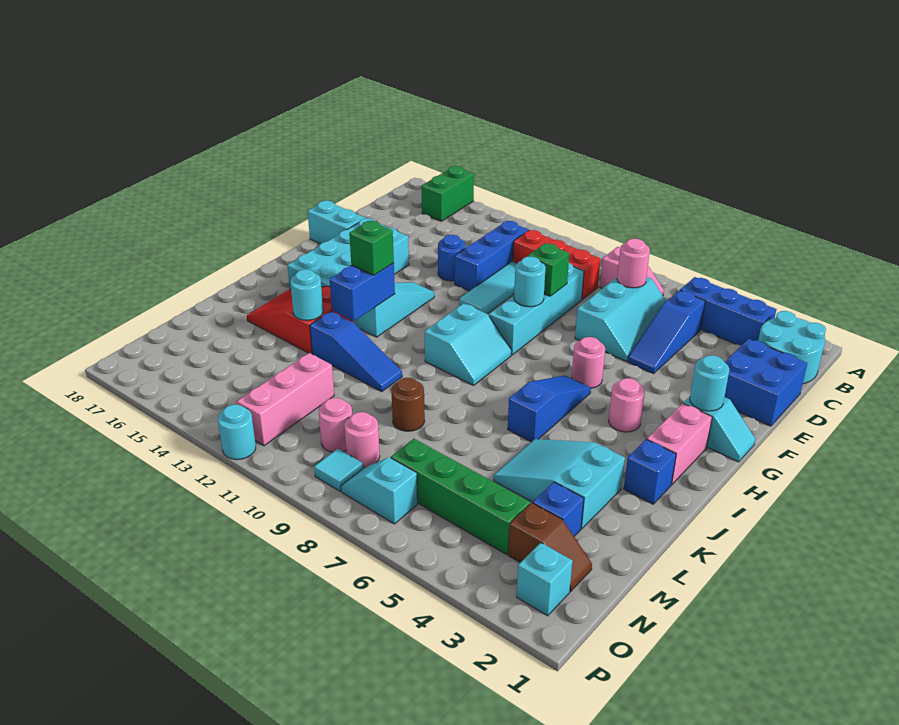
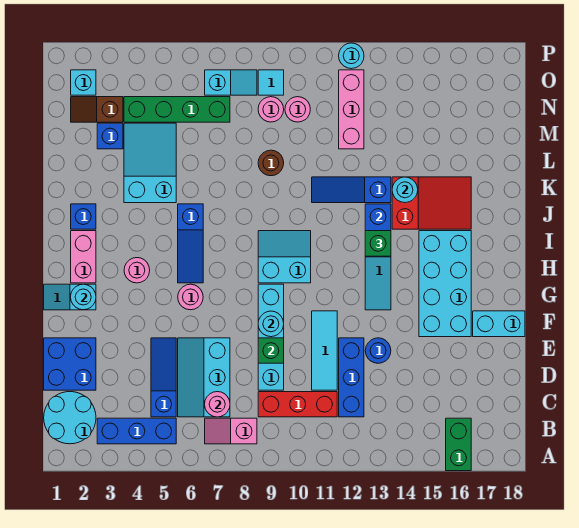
cyan 2x2 slope [425,303,512,385] -> cyan 2x2 slope turned to [258,231,311,283]
cyan 2x3 slope [494,439,625,529] -> cyan 2x3 slope turned to [124,123,176,203]

